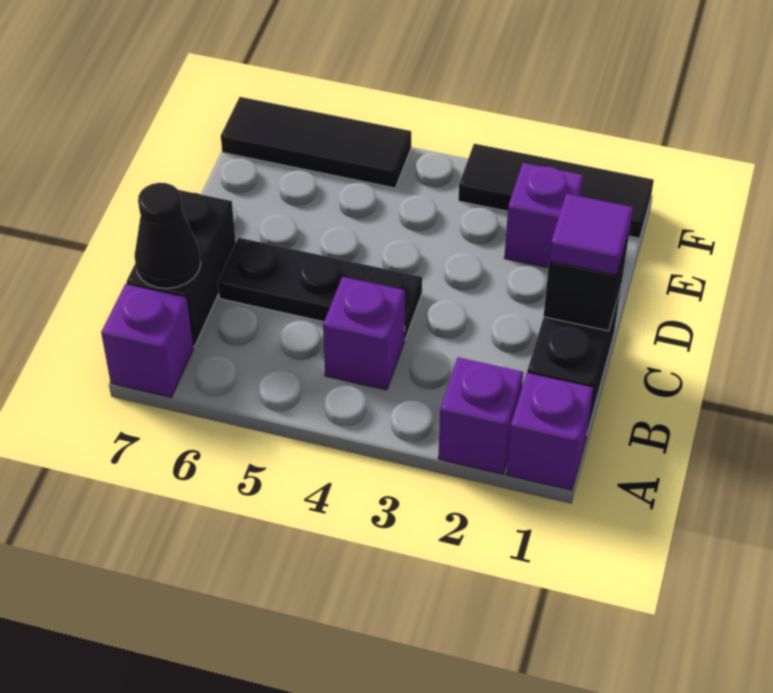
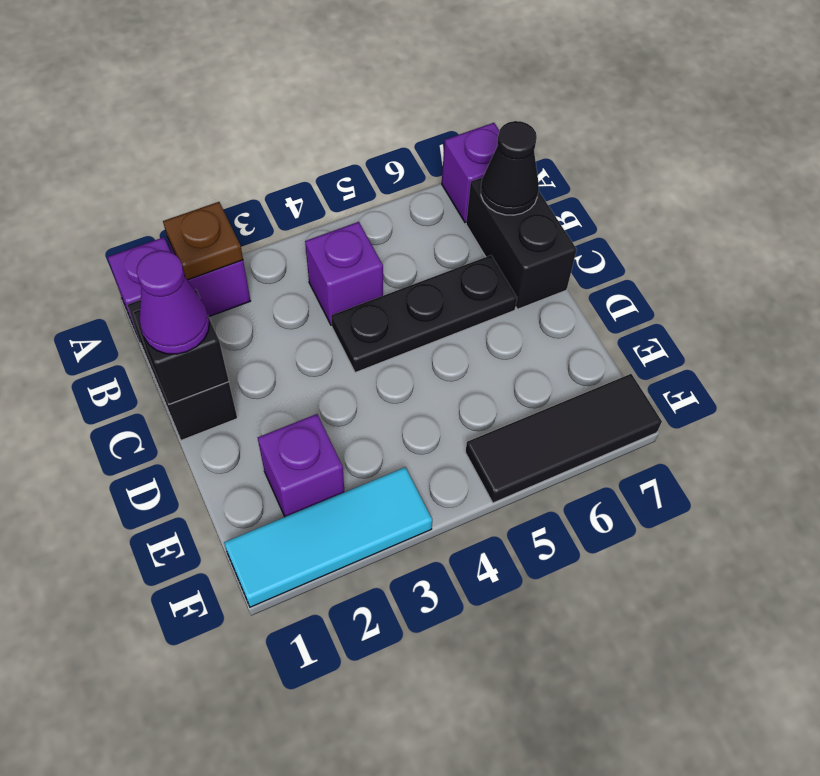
none -> brown 1x1 plate [163,202,243,280]
purple 1x1 tile [549,194,633,275] -> purple 1x1 cone [137,251,209,354]
black 1x3 tile [458,144,654,238] -> cyan 1x3 tile [224,467,432,607]

